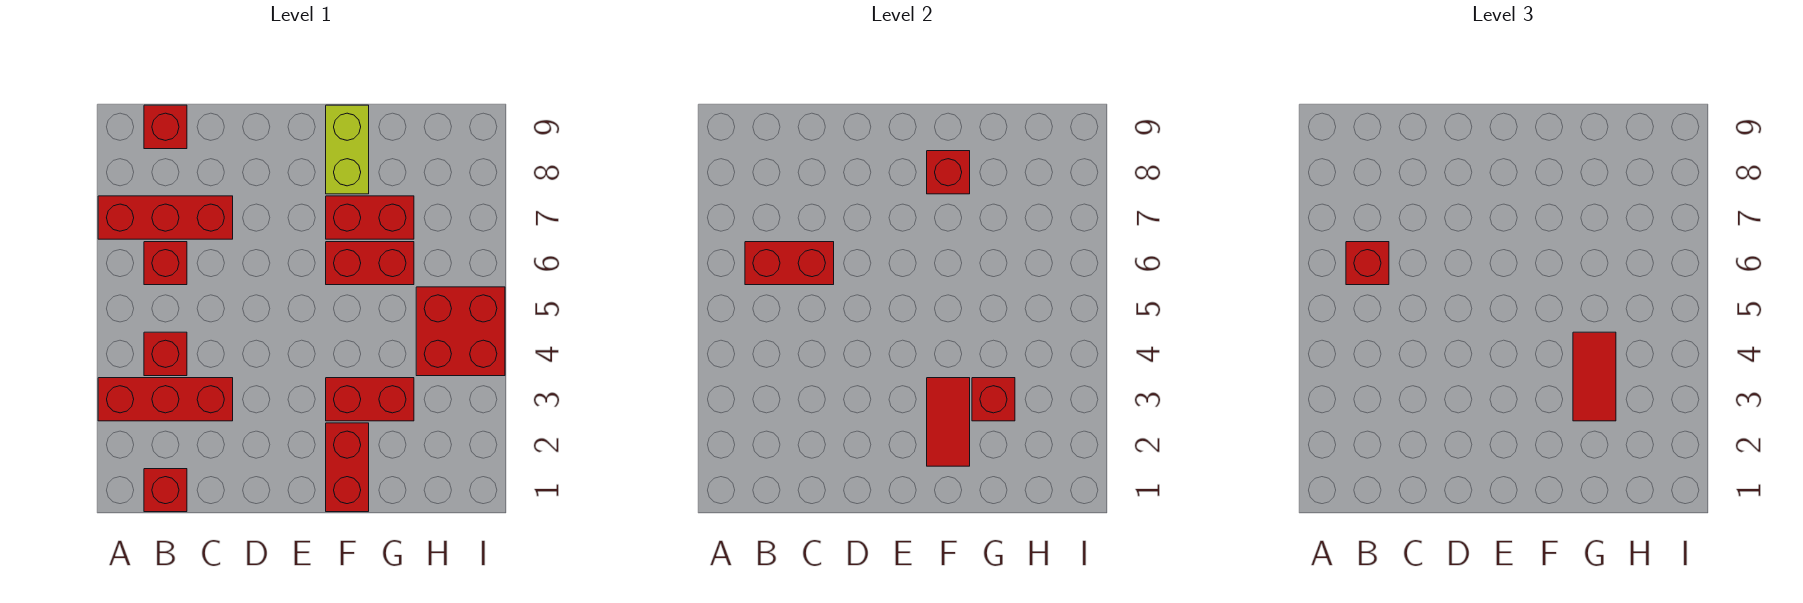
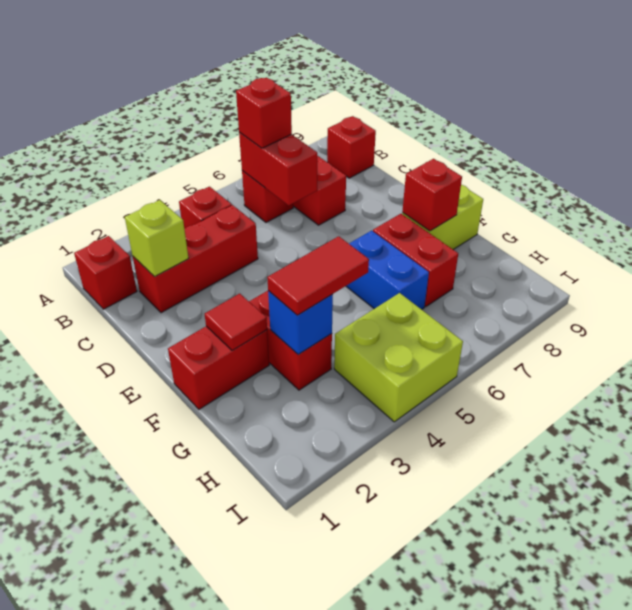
red 1x3 brick [98,378,233,421] -> red 1x3 brick turned to [133,205,258,313]
none -> lime 1x1 brick [125,200,189,277]
red 1x2 tile [927,378,970,466] -> red 1x1 tile [205,294,267,350]
red 1x2 brick [326,242,414,285] -> blue 1x2 brick [346,230,429,309]
red 1x1 brick [972,378,1015,421] -> blue 1x1 brick [268,291,333,354]
red 2x2 brick [416,287,505,376] -> lime 2x2 brick [334,293,463,422]

